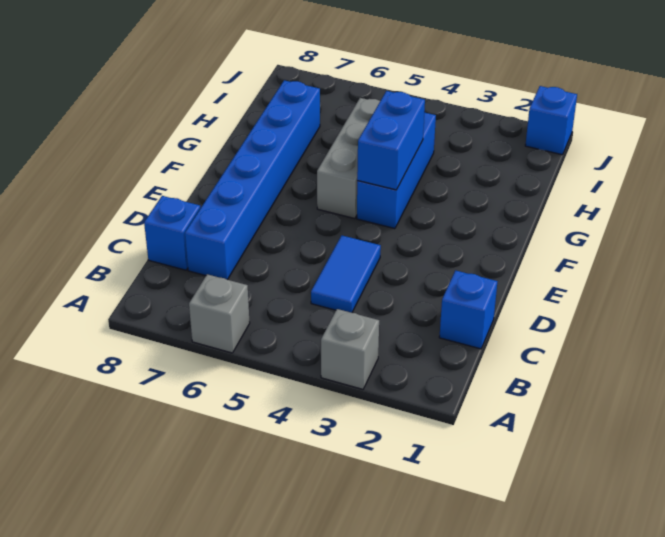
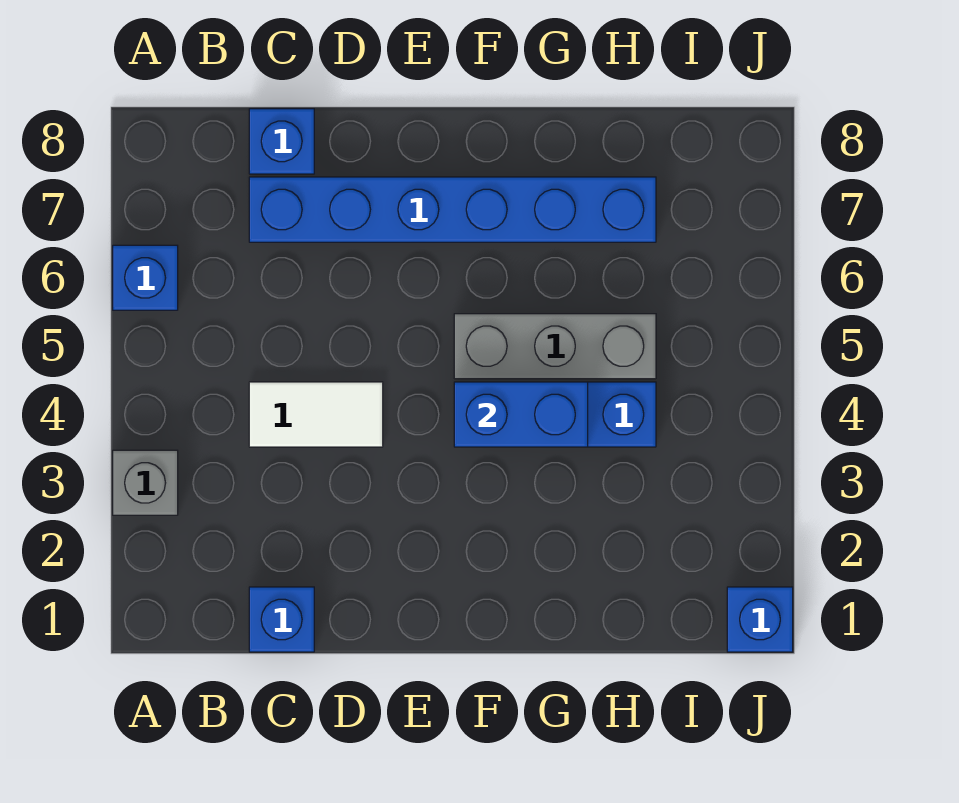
grey 1x1 brick [189,274,250,353] -> blue 1x1 brick [113,245,178,310]
blue 1x2 tile [311,236,381,313] -> white 1x2 tile [249,382,383,447]

